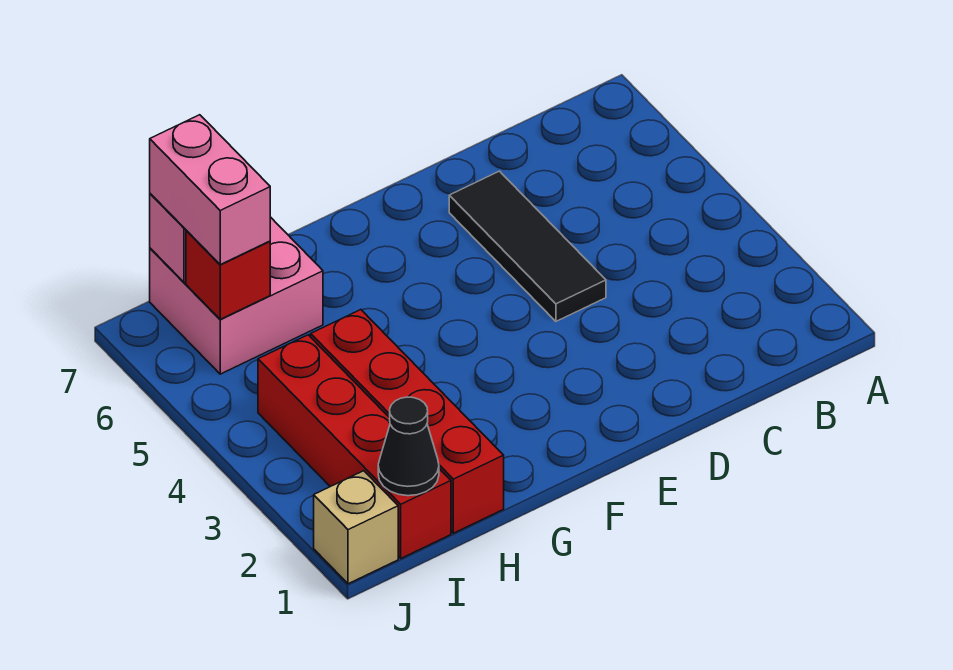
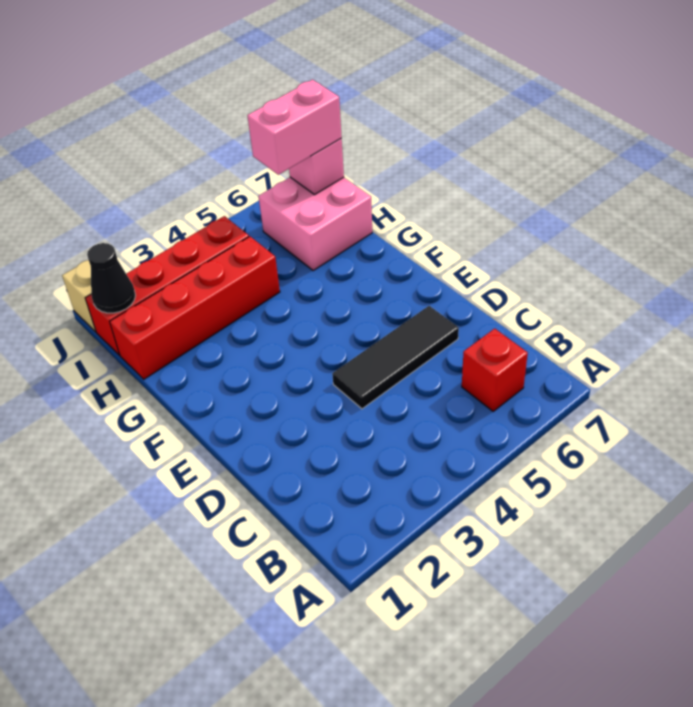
red 1x1 brick [186,230,270,319] -> red 1x1 brick moved to [462,329,528,411]

